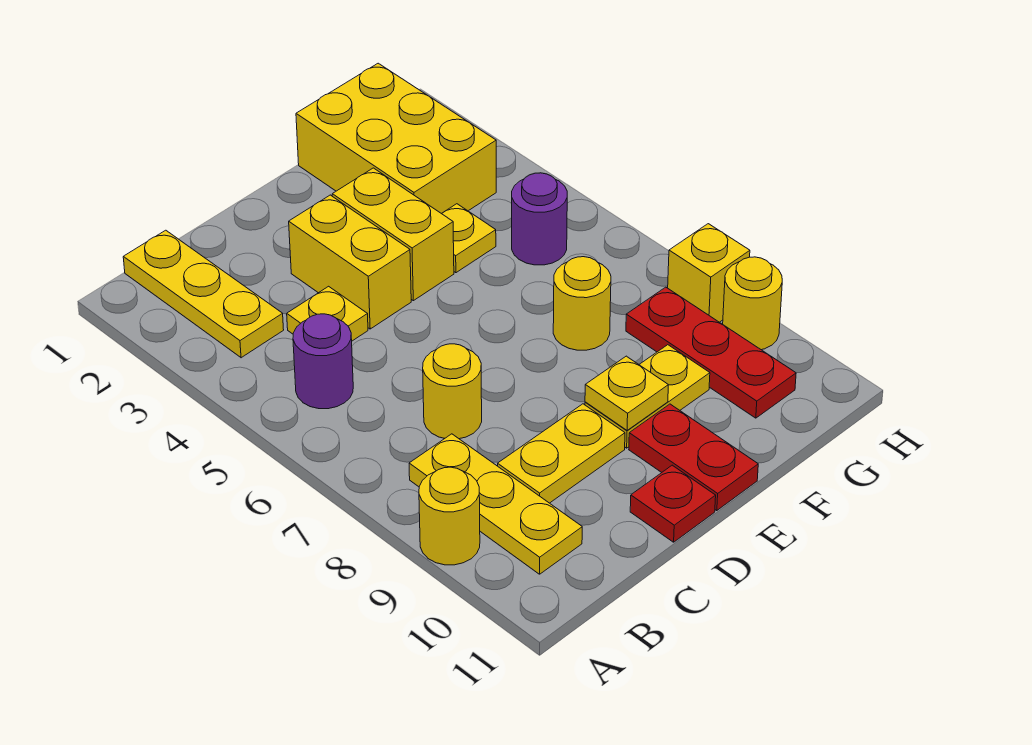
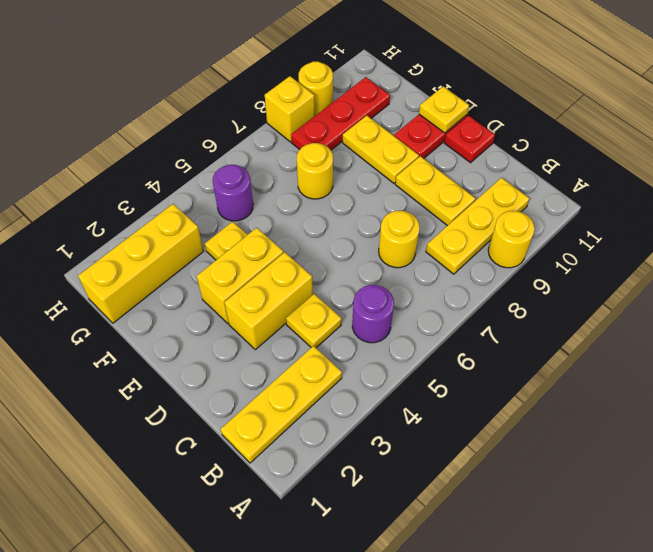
yellow 1x1 plate [585,356,668,430] -> yellow 1x1 plate moved to [419,86,469,133]
yellow 2x3 brick [296,63,496,214] -> yellow 1x3 brick [78,204,204,323]

